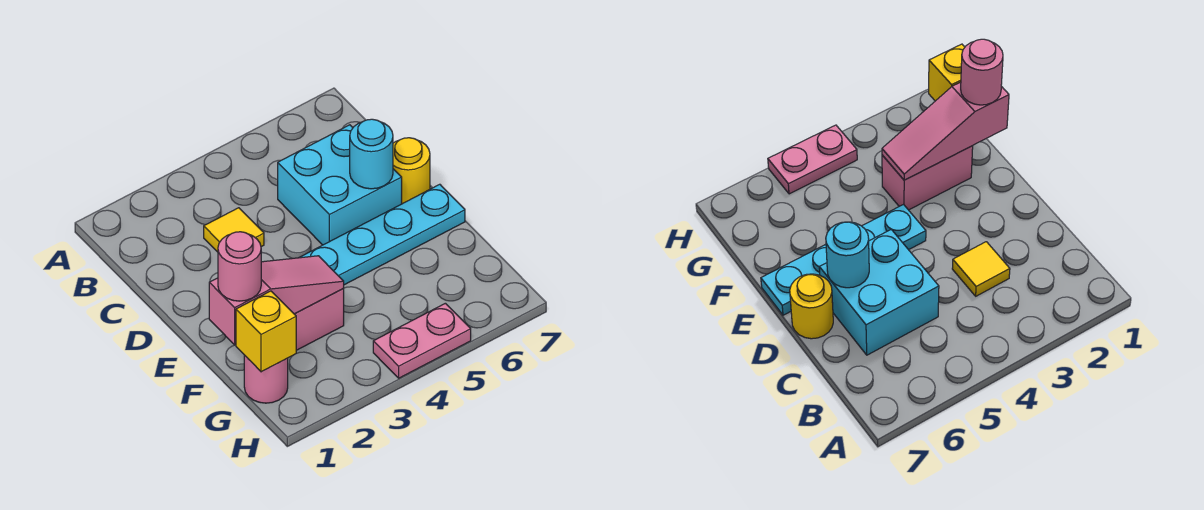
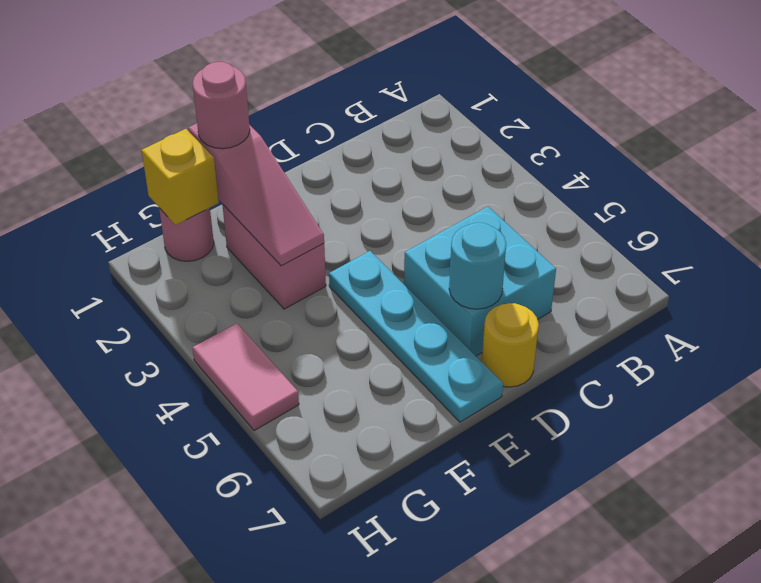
yellow 1x1 tile [204,208,264,252] -> none
pink 1x2 plate [373,303,471,378] -> pink 1x2 tile [193,323,299,431]

